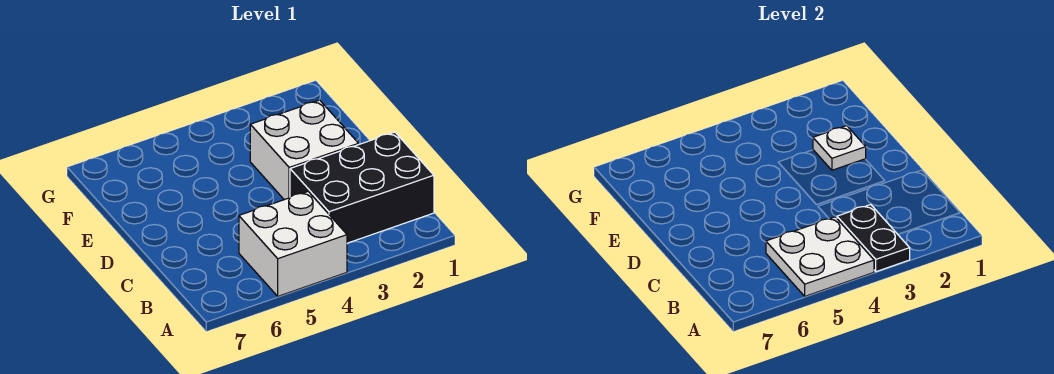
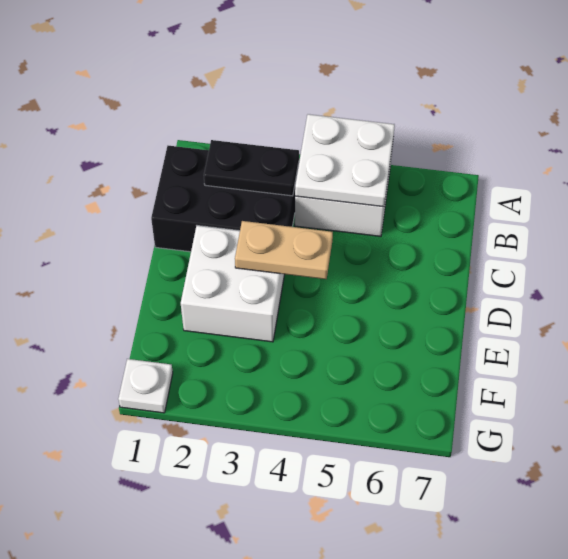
black 1x2 plate [837,205,910,272] -> black 1x2 plate turned to [204,140,299,196]
none -> tan 1x2 plate [235,221,333,279]
white 1x1 plate [813,126,866,170] -> white 1x1 plate moved to [118,359,173,413]

